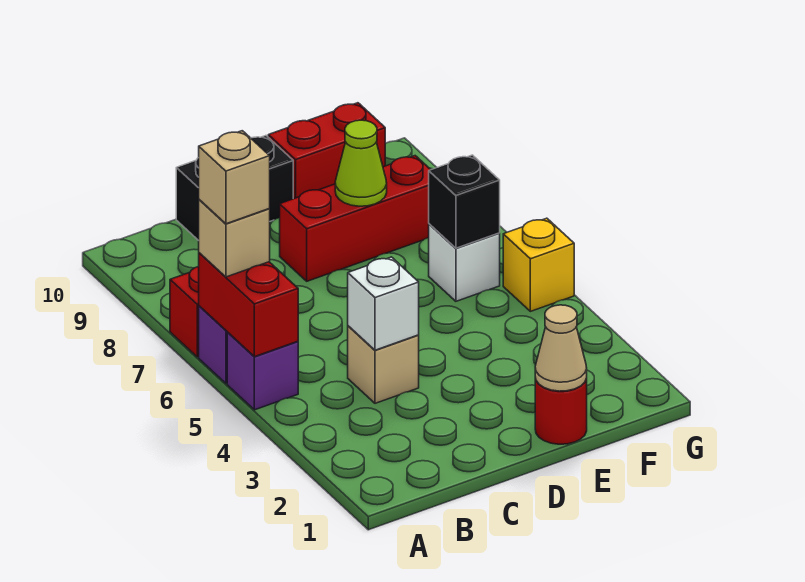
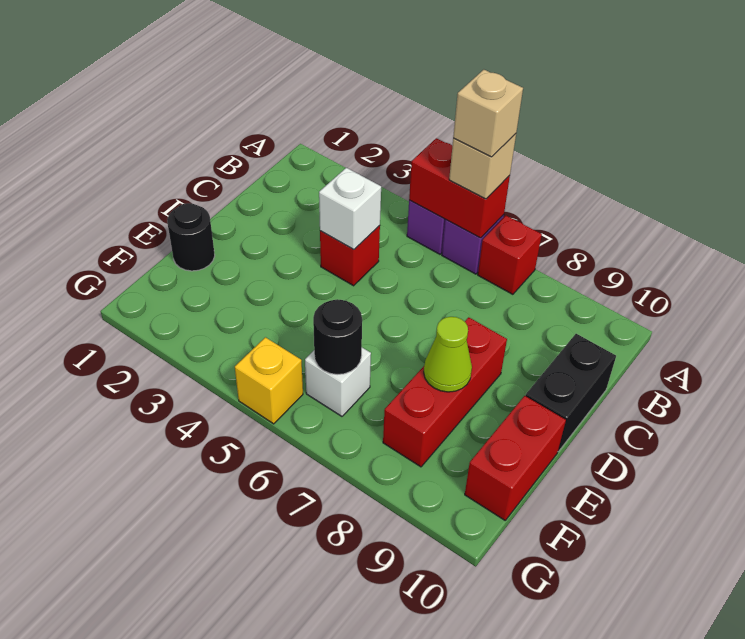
tan 1x1 brick [348,326,419,403] -> red 1x1 brick [320,226,380,286]
red 1x1 round brick [535,378,587,444] -> black 1x1 round brick [167,203,215,271]
tan 1x1 cone [535,305,587,391] -> none
black 1x1 brick [429,155,500,248] -> black 1x1 round brick [313,299,362,375]

